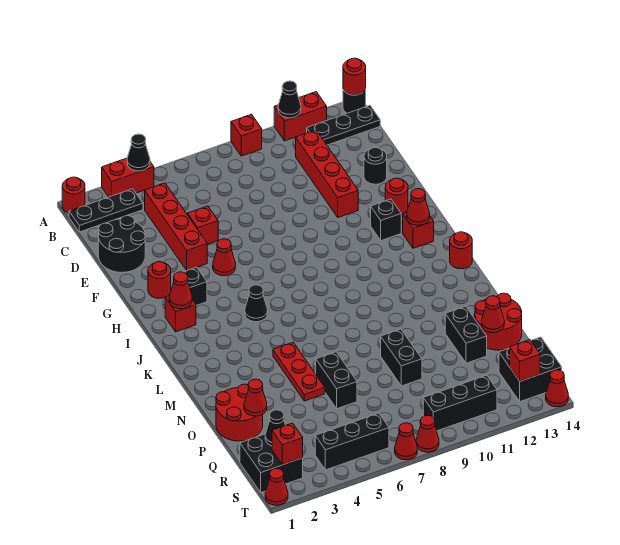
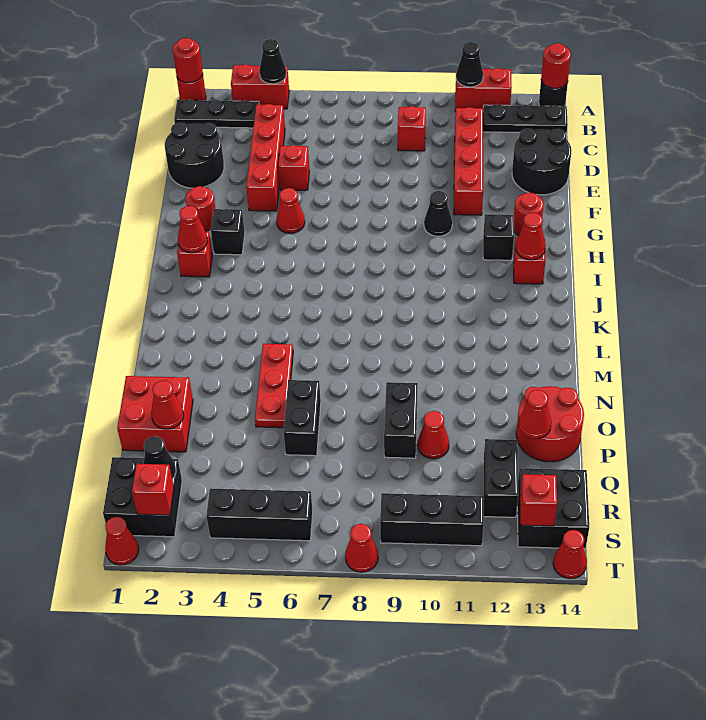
red 1x1 brick [231,114,262,156] -> red 1x1 brick moved to [398,106,426,151]
black 1x1 round brick [364,148,387,184] -> black 2x2 round brick [512,129,571,195]
black 1x1 cone [245,285,268,322] -> black 1x1 cone moved to [424,191,452,236]
red 1x1 round brick [450,232,472,269] -> red 1x1 round brick moved to [173,38,203,83]
red 2x2 round brick [216,384,263,441] -> red 2x2 brick [117,376,193,452]
black 1x2 brick [445,306,487,363] -> black 1x2 brick moved to [483,439,518,517]
red 1x1 cone [395,423,417,460] -> red 1x1 cone moved to [418,411,449,459]

